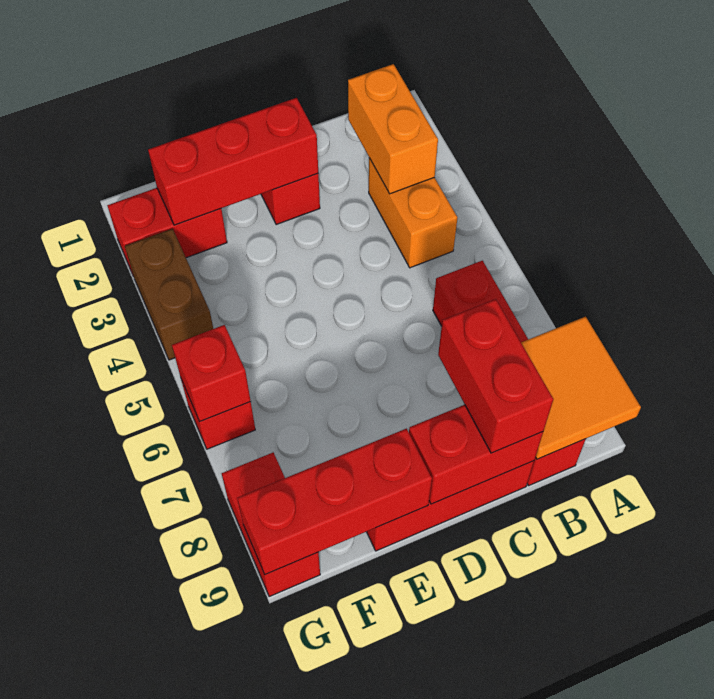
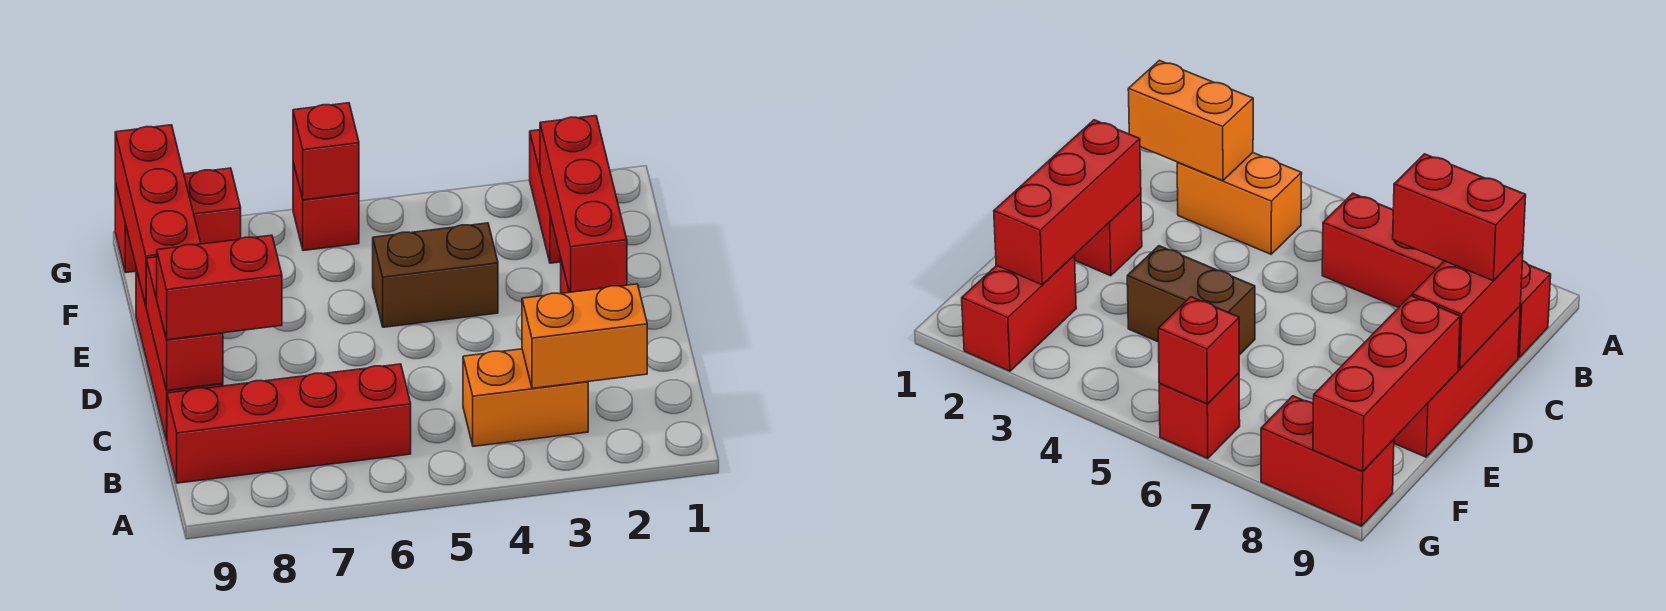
orange 2x2 tile [521,317,641,459] -> none
brown 1x2 brick [125,229,213,360] -> brown 1x2 brick moved to [373,223,498,327]

